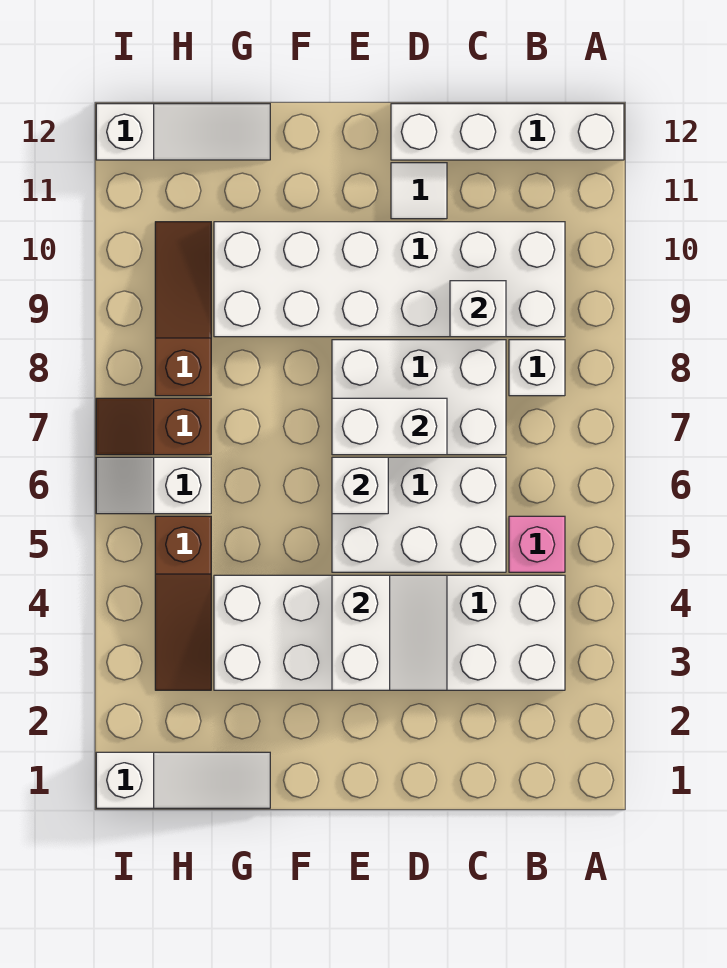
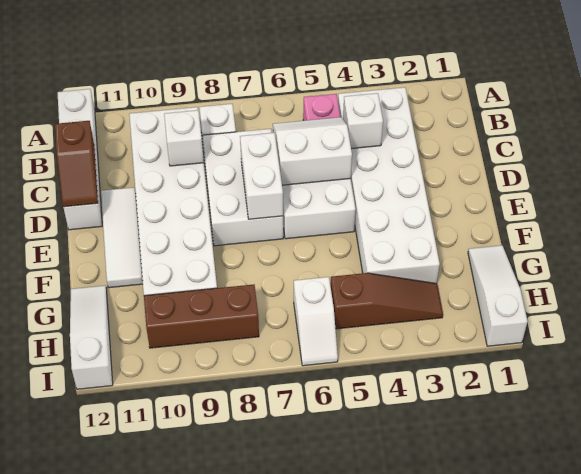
white 2x2 slope [332,575,447,690] -> white 2x2 slope moved to [273,117,352,185]
white 1x1 tile [391,163,447,219] -> white 1x3 tile [101,187,143,288]
white 1x1 brick [332,457,388,514] -> white 1x1 brick moved to [343,93,383,149]
brown 1x2 slope [96,398,211,455] -> brown 1x2 slope moved to [55,121,98,207]
brown 1x3 slope [155,222,211,396] -> brown 1x3 brick [144,284,259,348]

